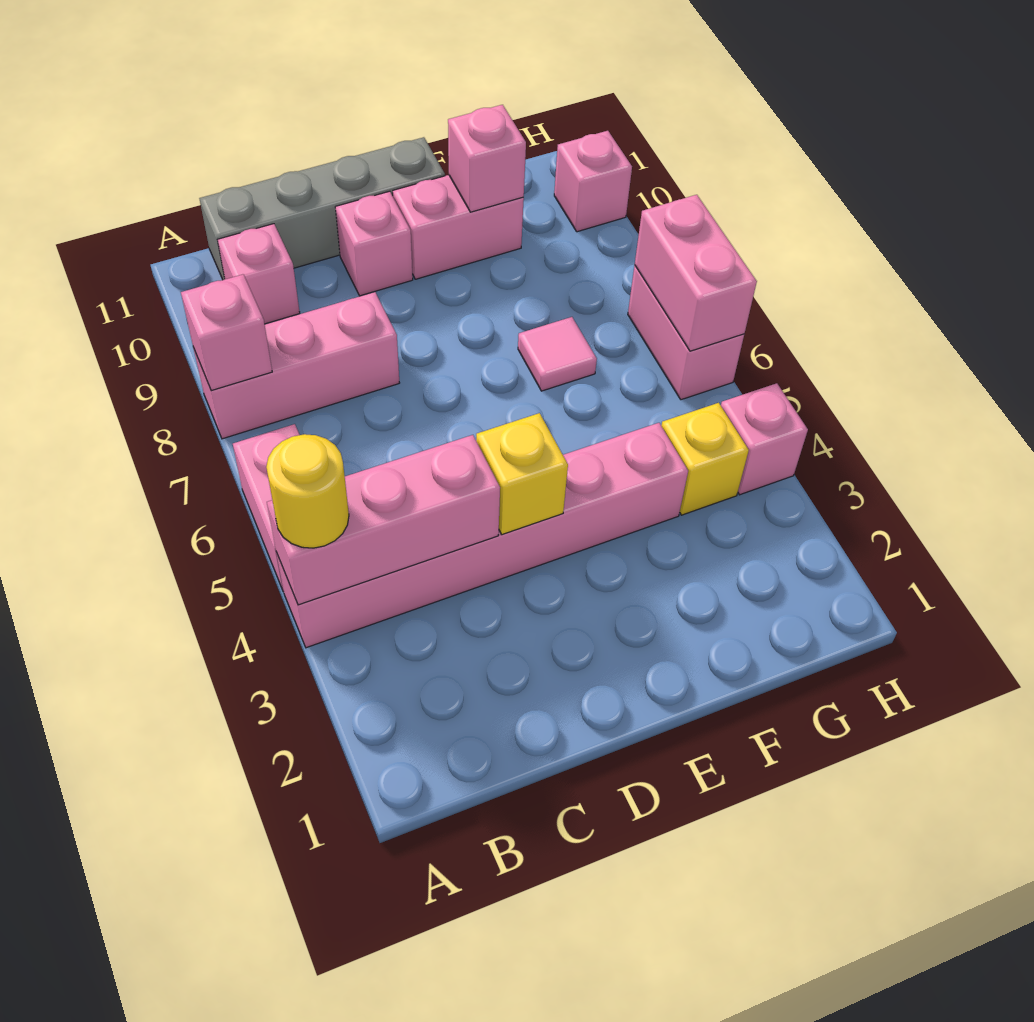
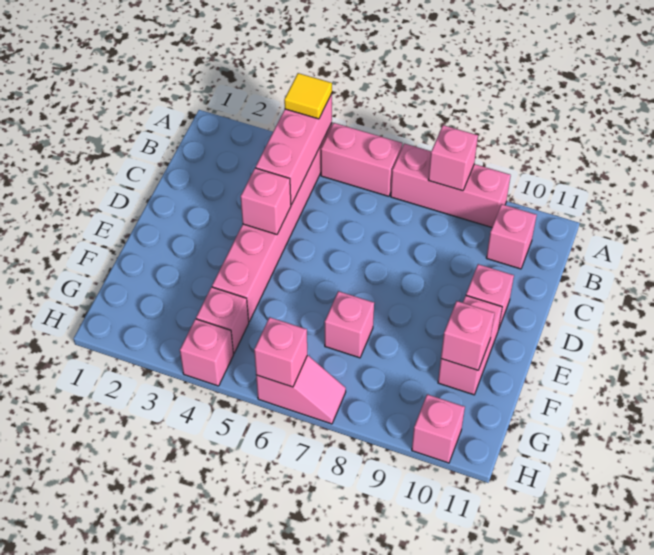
yellow 1x1 round brick [266,434,349,548] -> yellow 1x1 tile [284,73,332,119]
pink 1x3 brick [194,292,399,439] -> pink 1x3 brick turned to [391,143,511,227]
grey 1x4 brick [199,137,445,280] -> none
yellow 1x1 brick [476,413,568,535] -> pink 1x1 brick [241,168,291,234]
pink 1x1 tile [518,317,597,391] -> pink 1x1 brick [325,291,374,358]
yellow 1x1 brick [661,403,749,515] -> pink 1x1 brick [196,287,249,353]
pink 1x2 brick [628,265,744,400] -> pink 1x2 slope [256,355,346,424]
pink 1x2 brick [635,195,757,351] -> pink 1x1 brick [254,317,307,387]

